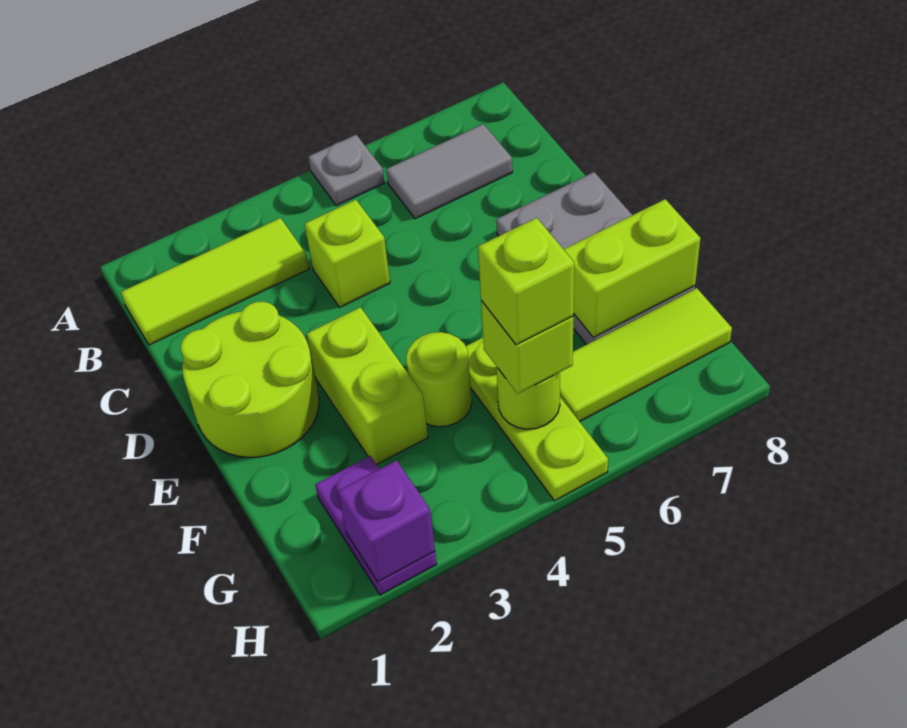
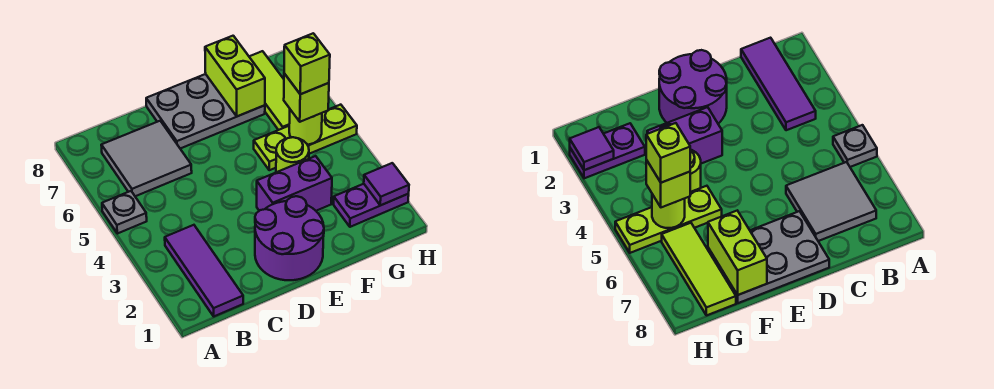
lime 1x3 tile [121,218,309,345] -> purple 1x3 tile [165,225,243,316]
grey 1x2 tile [386,124,512,219] -> grey 2x2 tile [101,121,192,196]
lime 1x1 brick [305,200,390,307] -> none
lime 2x2 round brick [181,302,319,457] -> purple 2x2 round brick [255,196,324,280]
lime 1x2 brick [307,307,428,464] -> purple 1x2 brick [257,156,332,211]
purple 1x1 brick [338,460,435,582] -> purple 1x1 tile [364,163,409,205]

